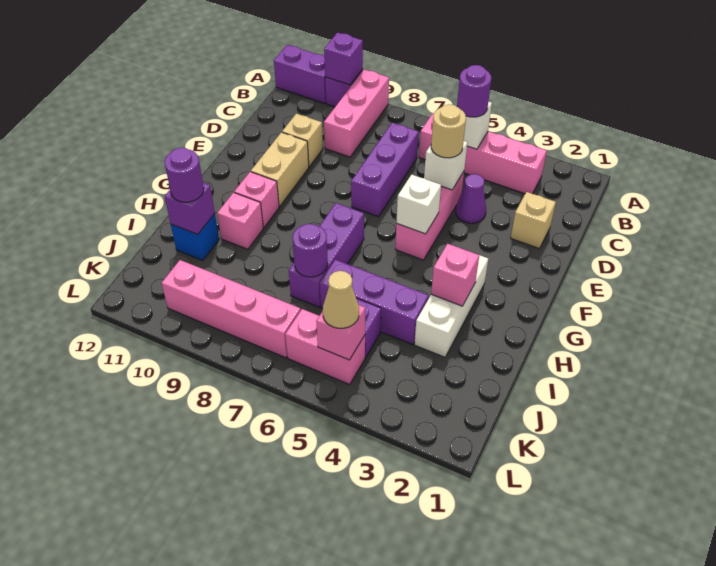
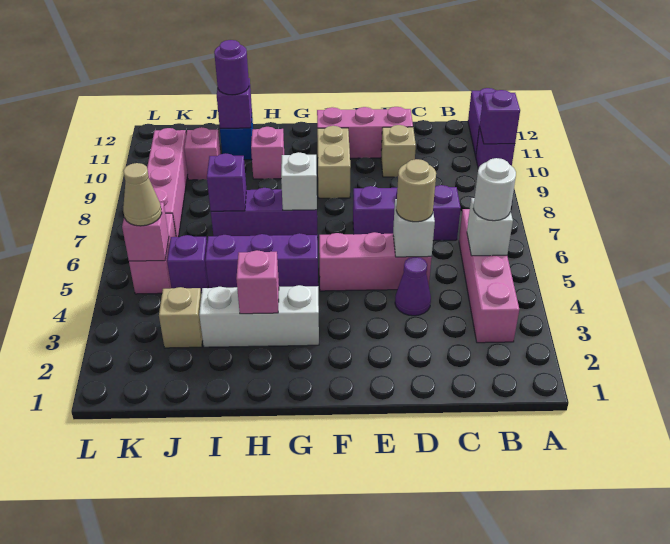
pink 1x3 brick [324,70,389,157] -> pink 1x3 brick moved to [317,107,413,158]
purple 1x1 round brick [457,65,491,117] -> white 1x1 round brick [473,158,516,221]
tan 1x1 brick [511,192,556,249] -> tan 1x1 brick moved to [159,287,203,348]
tan 1x2 brick [251,132,309,206] -> tan 1x2 brick turned to [317,126,351,198]
white 1x1 brick [396,175,441,234] -> white 1x1 brick moved to [281,152,317,210]
pink 1x1 brick [234,172,279,227] -> pink 1x1 brick moved to [184,127,220,180]
purple 1x3 brick [320,260,429,344] -> purple 1x3 brick turned to [205,233,318,288]
purple 1x1 round brick [293,224,328,277] -> purple 1x1 brick [207,153,246,211]

